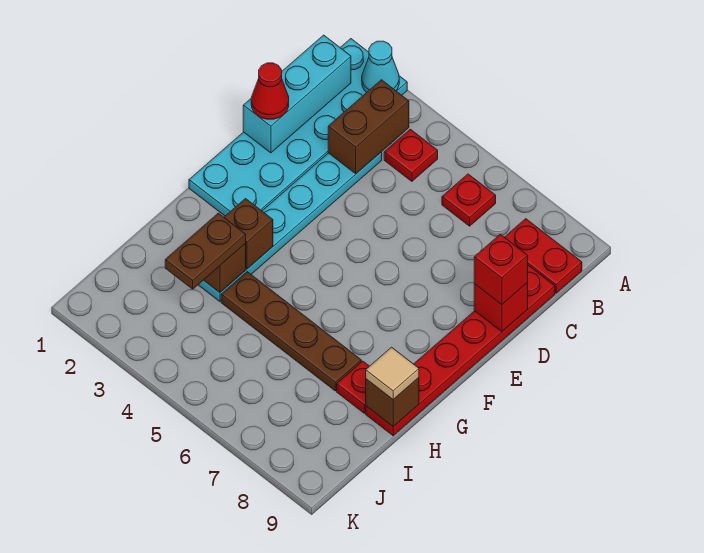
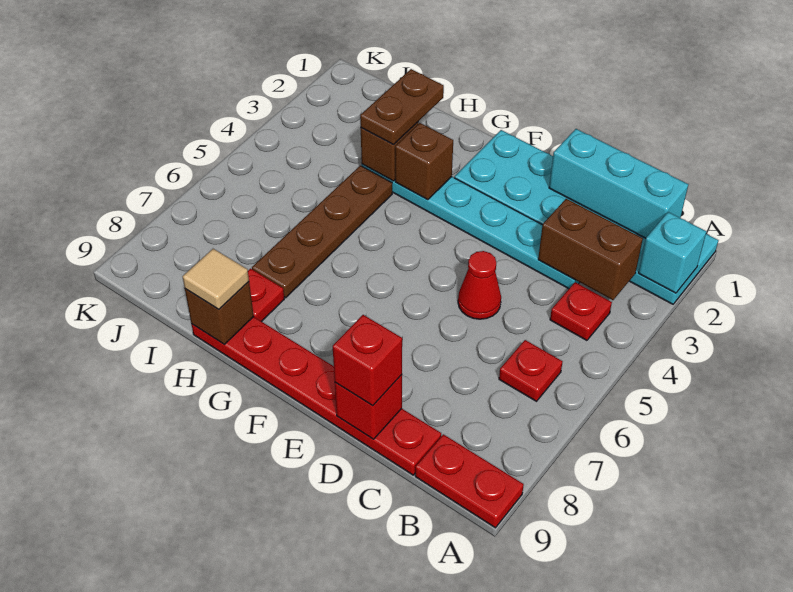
cyan 1x1 cone [362,41,399,92] -> cyan 1x1 brick [639,212,706,293]
red 1x2 plate [505,219,582,293] -> red 1x2 plate turned to [415,434,524,528]
red 1x1 cone [251,63,289,119] -> red 1x1 cone moved to [458,251,501,319]
brown 1x2 plate [165,213,246,289] -> brown 1x2 plate turned to [360,69,444,145]

